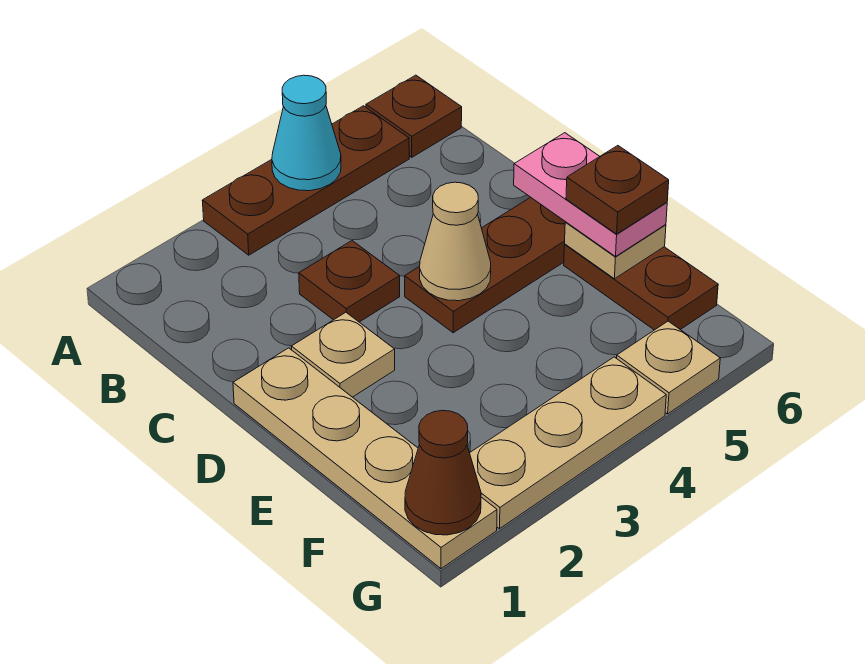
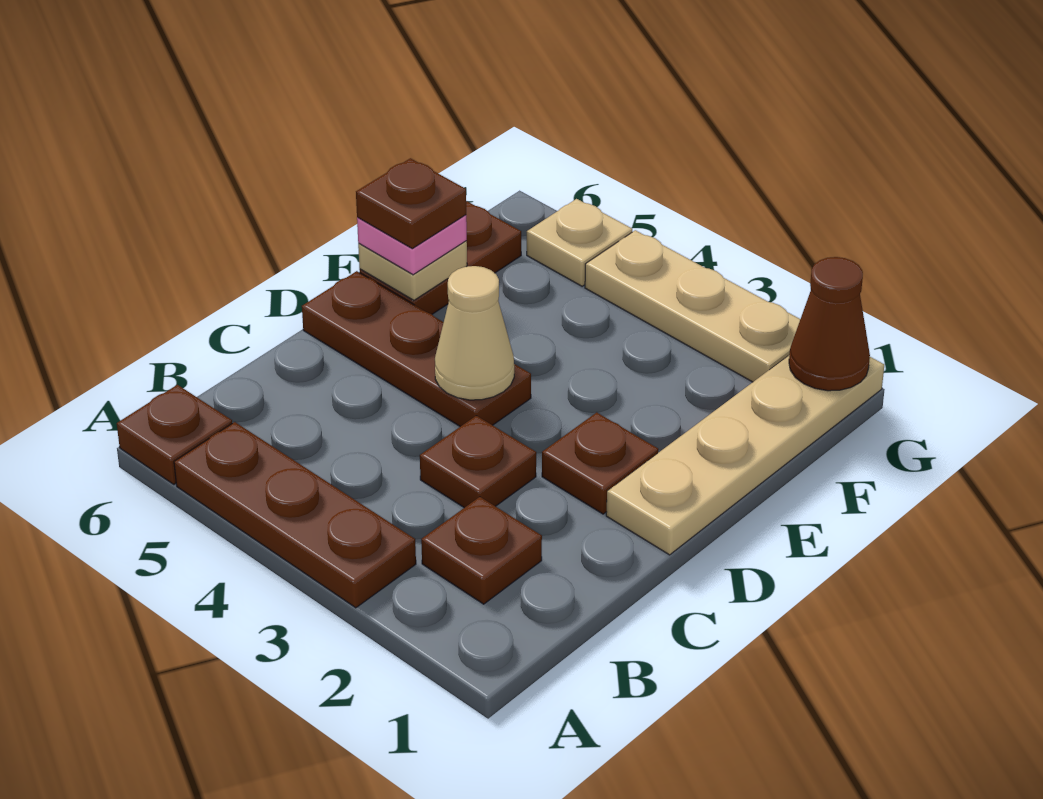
cyan 1x1 cone [272,75,341,191] -> none
none -> brown 1x1 plate [421,497,542,604]
tan 1x1 plate [291,312,395,397] -> brown 1x1 plate [542,412,658,514]
pink 1x2 plate [514,133,667,256] -> pink 1x1 plate [357,215,467,275]

